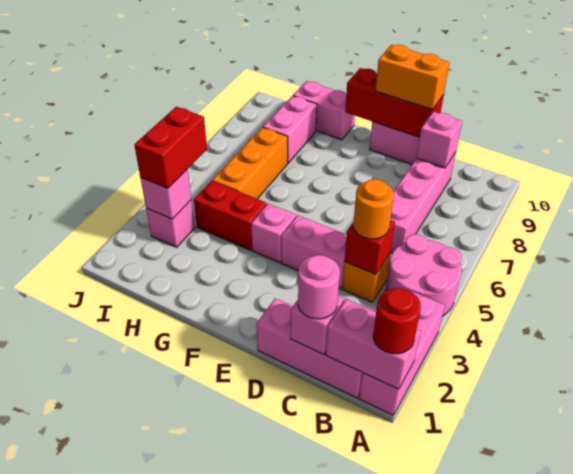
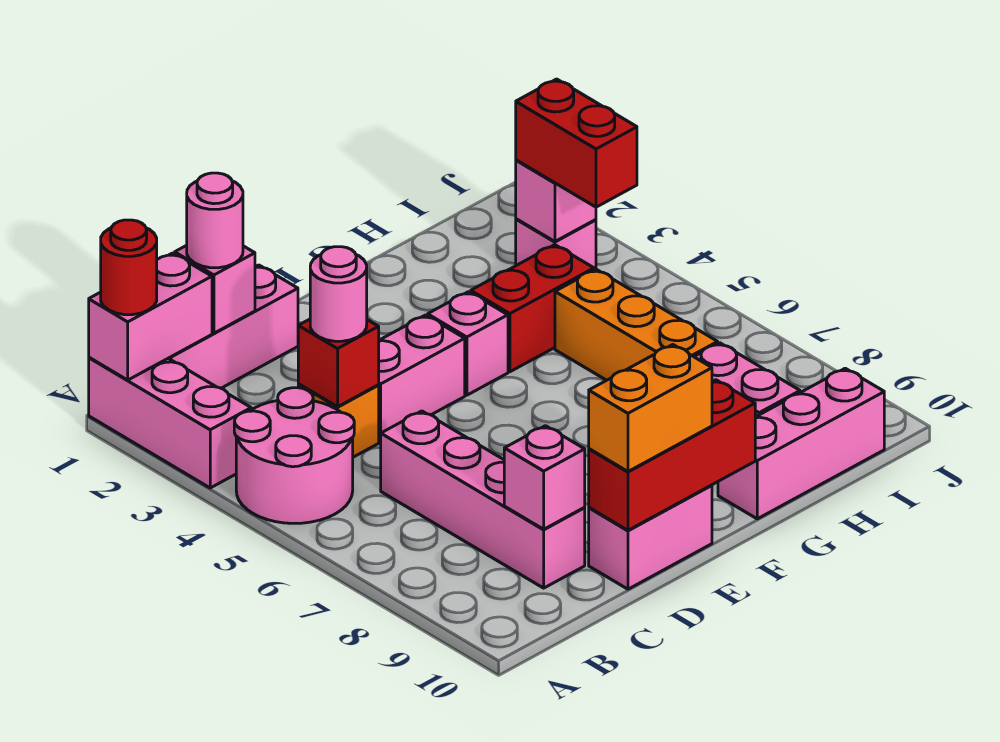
orange 1x1 round brick [353,179,394,239] -> pink 1x1 round brick [310,247,367,341]
pink 1x2 brick [293,81,355,140] -> pink 1x3 brick [718,368,884,519]

